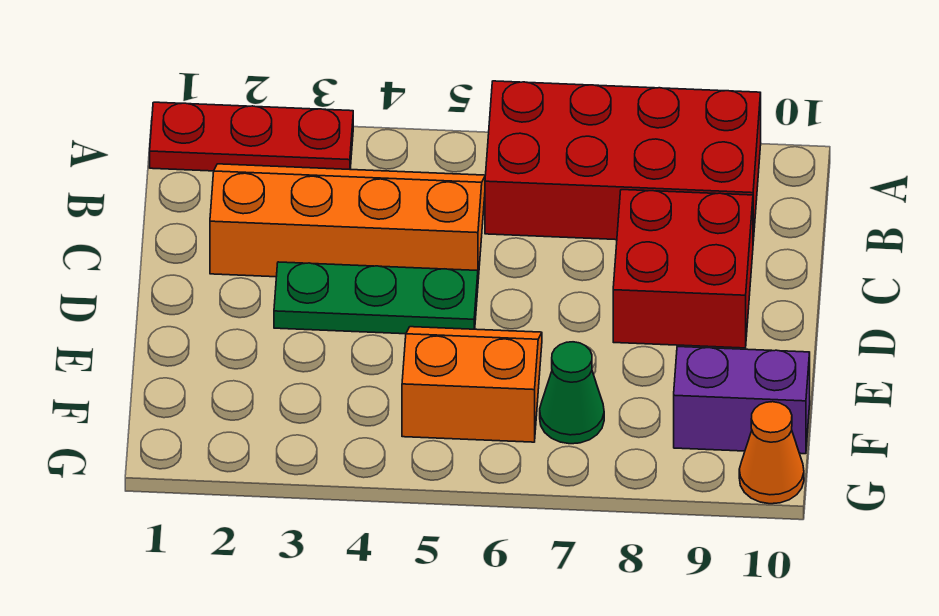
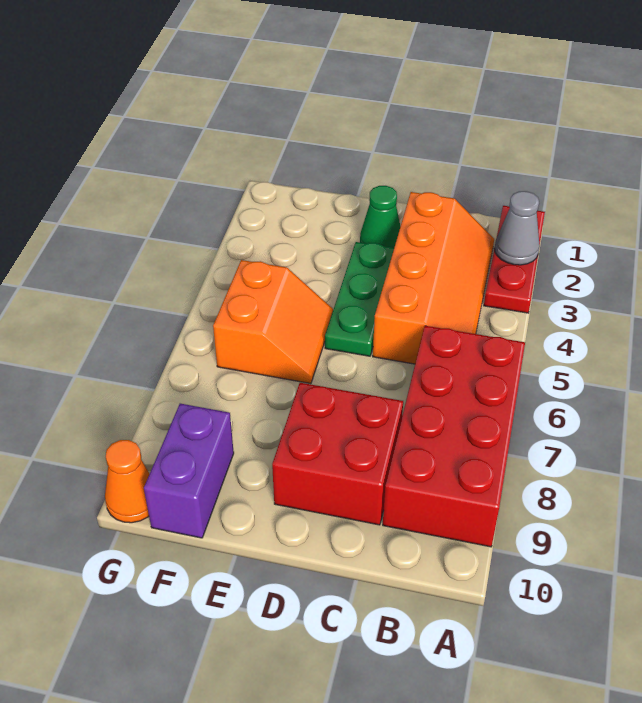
none -> grey 1x1 cone [495,191,540,265]
green 1x1 cone [540,342,604,444] -> green 1x1 cone moved to [360,186,401,248]

